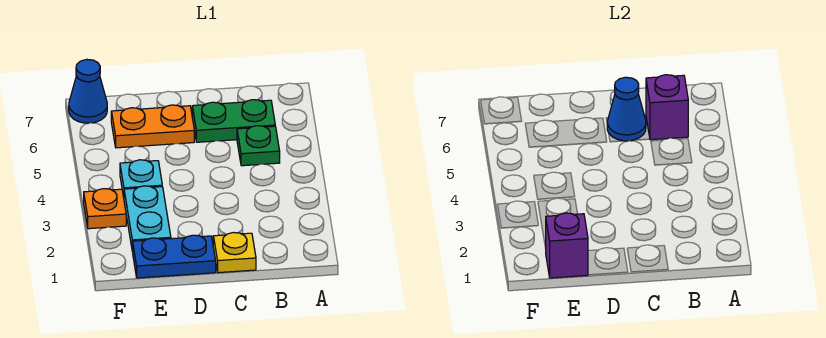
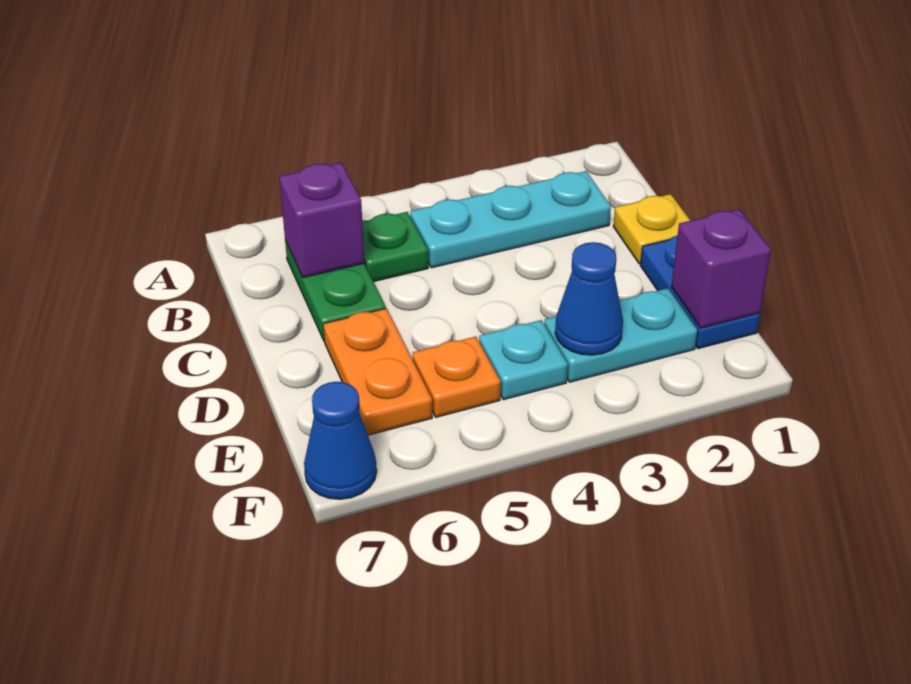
none -> cyan 1x3 plate [410,171,611,268]
blue 1x1 cone [607,77,646,141] -> blue 1x1 cone moved to [555,242,623,355]
orange 1x1 plate [84,189,126,229] -> orange 1x1 plate moved to [413,337,501,417]

